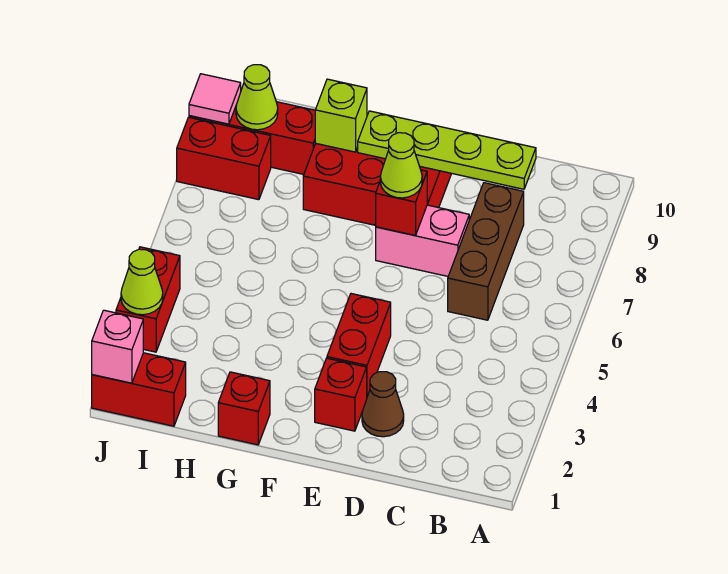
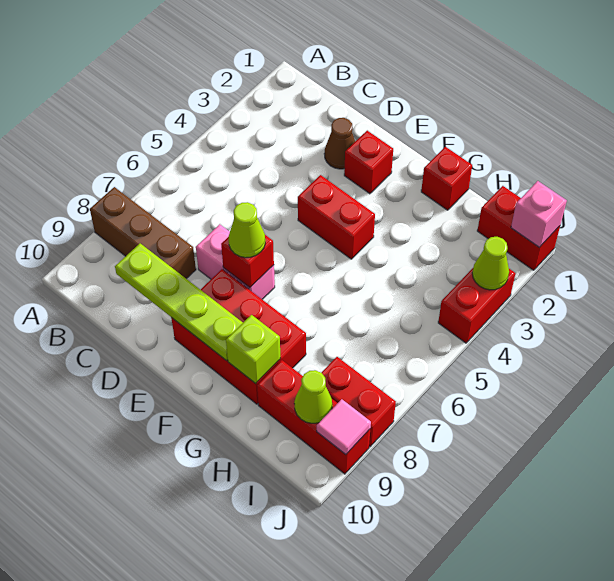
brown 1x3 brick [448,183,524,320] -> brown 1x3 brick turned to [90,187,196,279]
red 1x2 brick [327,294,391,397] -> red 1x2 brick turned to [298,175,375,259]

